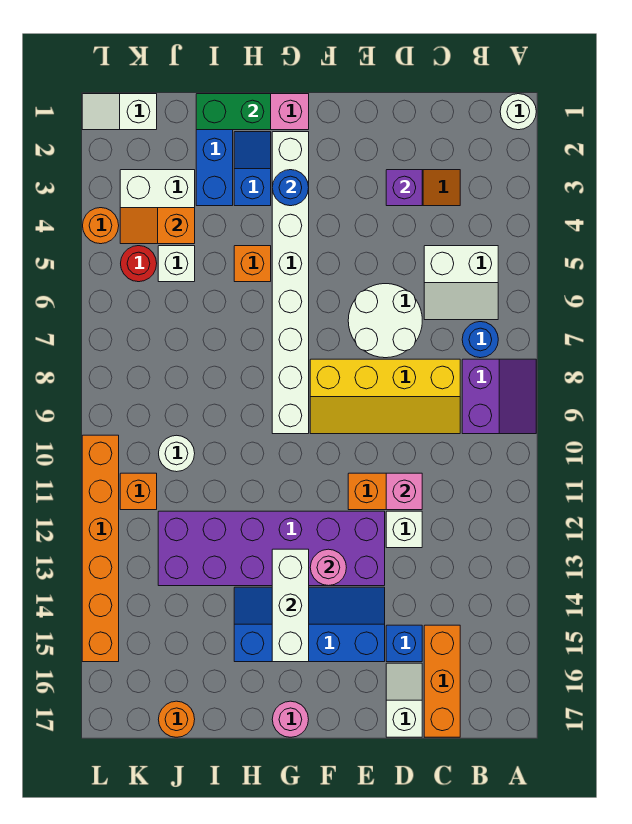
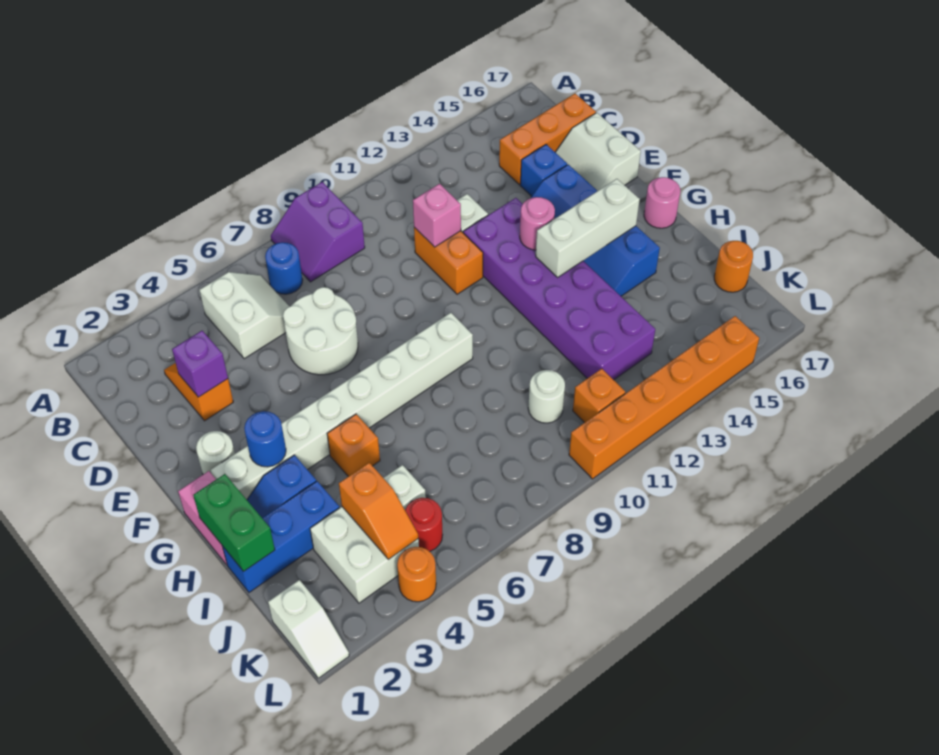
white 1x1 round brick [500,94,536,130] -> white 1x1 round brick moved to [196,431,235,474]
purple 2x2 slope [462,359,536,434] -> purple 2x2 slope turned to [271,182,365,282]
yellow 2x4 slope [310,359,460,434] -> none
white 1x2 slope [386,663,422,737] -> white 2x2 slope [555,113,641,191]

